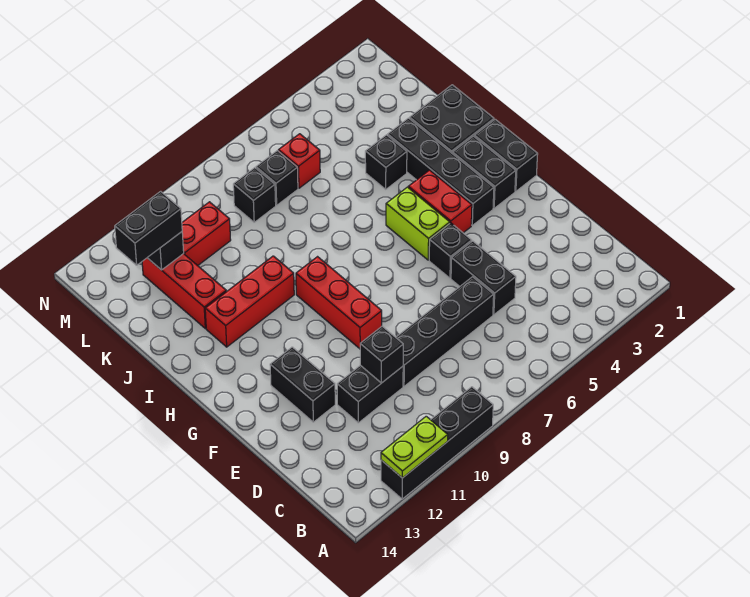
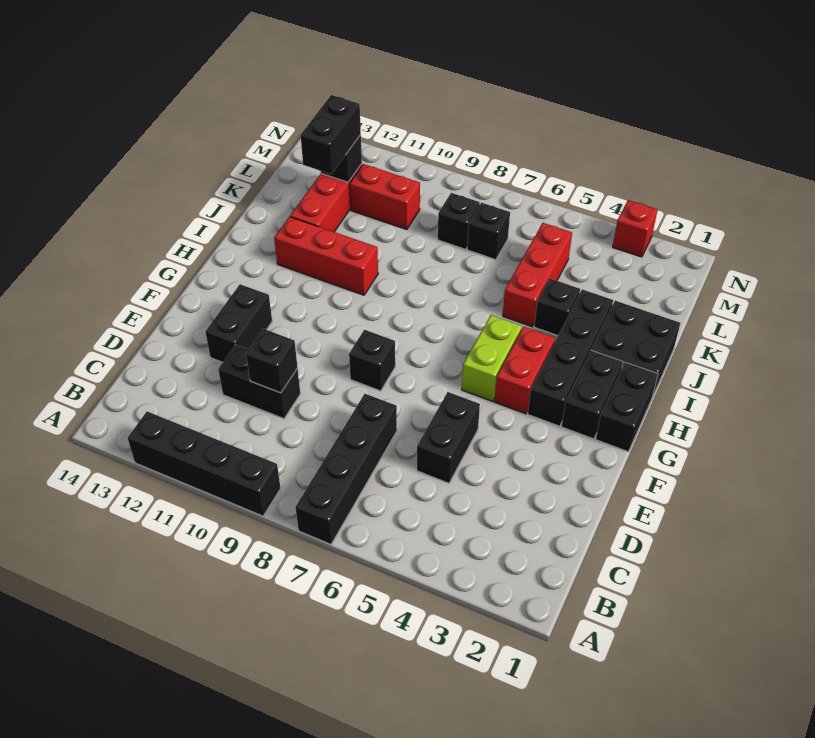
lime 1x2 plate [381,416,448,478] -> none
black 1x4 brick [396,277,494,386] -> black 1x4 brick turned to [296,394,397,544]
black 1x1 brick [429,223,472,278] -> black 1x1 brick moved to [349,330,395,391]
red 1x3 brick [296,257,382,349] -> red 1x3 brick moved to [503,223,572,327]
red 1x1 brick [278,134,320,188] -> red 1x1 brick moved to [613,200,658,257]
black 1x2 brick [115,191,182,265] -> black 1x2 brick turned to [301,95,361,174]

